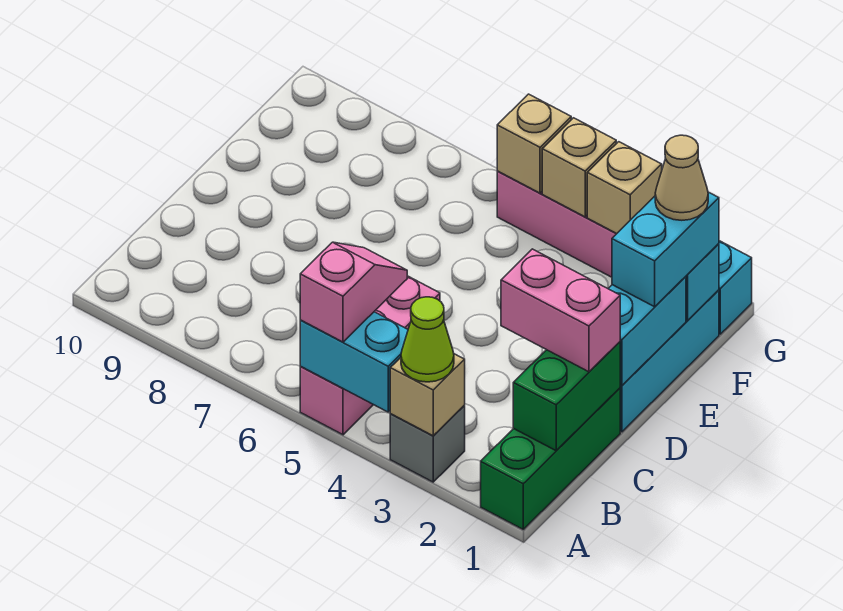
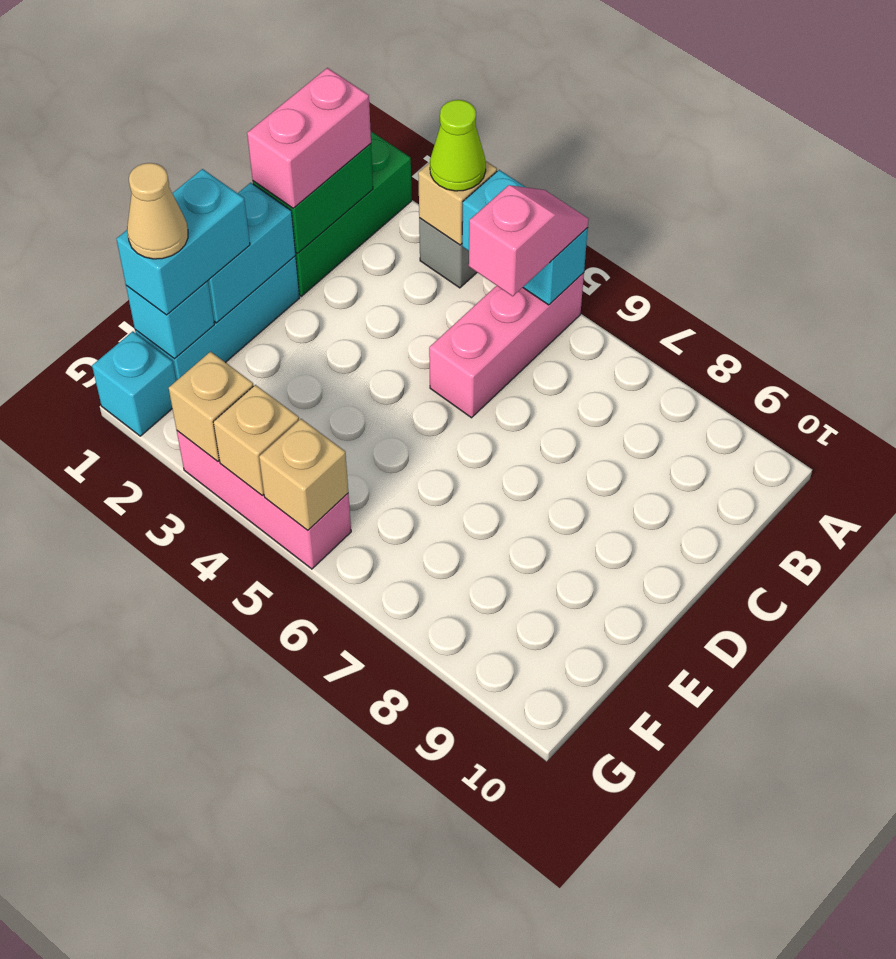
pink 1x2 slope [300,242,407,342] -> pink 1x2 slope turned to [469,185,589,296]
pink 1x2 brick [501,249,620,372] -> pink 1x2 brick turned to [247,68,371,208]

